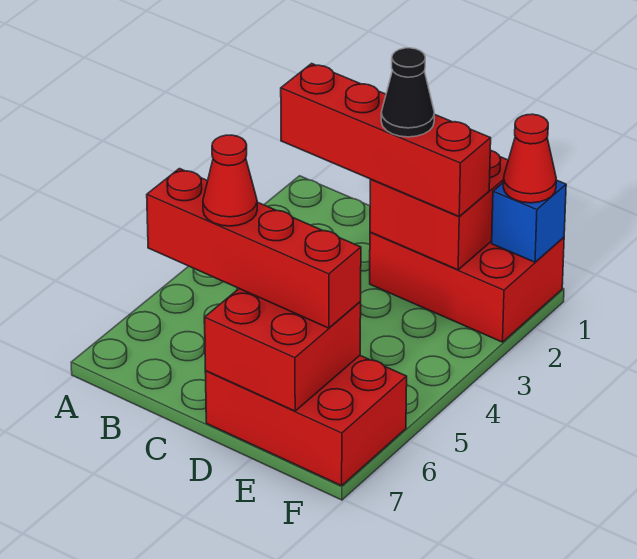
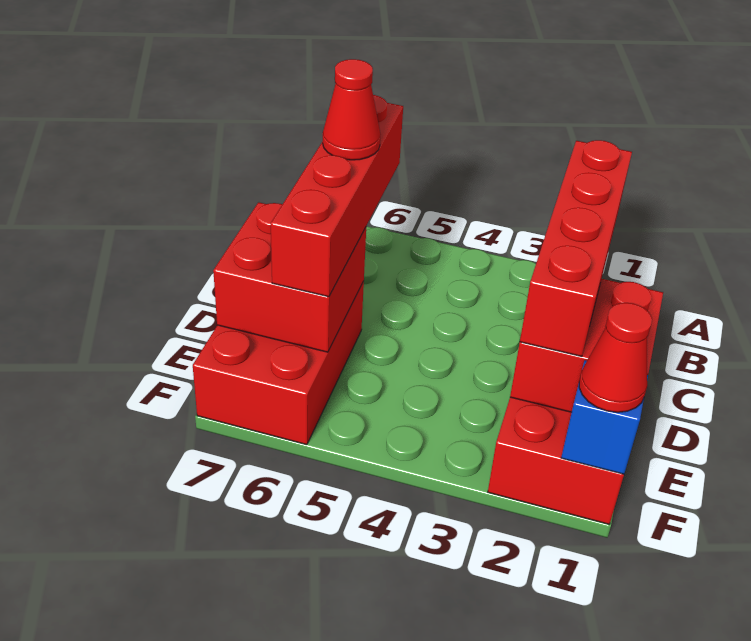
black 1x1 cone [381,48,434,137] -> none

